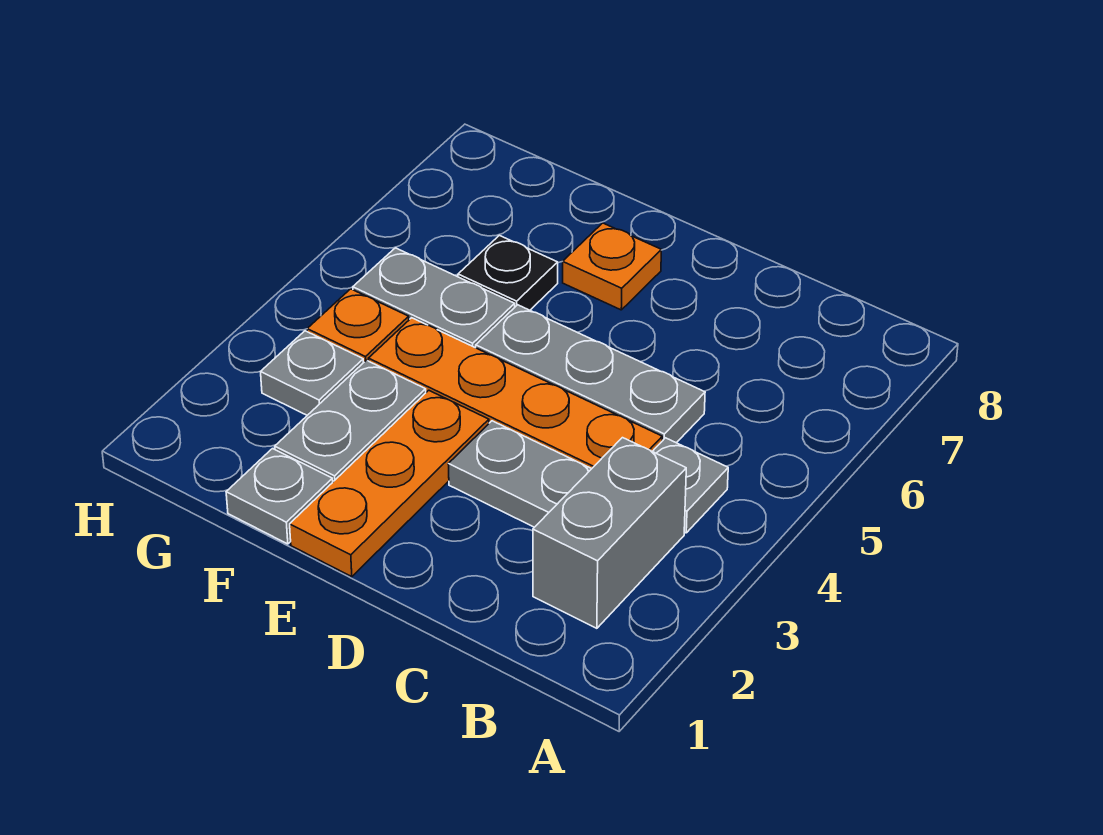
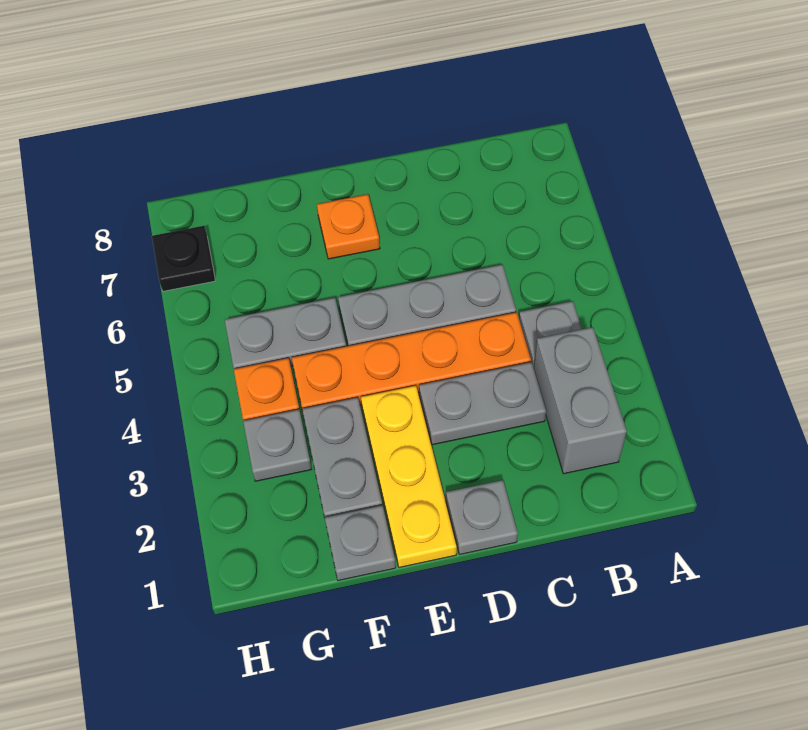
none -> grey 1x1 plate [446,480,518,554]
orange 1x3 plate [290,390,489,577] -> yellow 1x3 plate [361,386,457,567]
black 1x1 plate [458,235,558,310] -> black 1x1 plate moved to [152,226,215,291]

